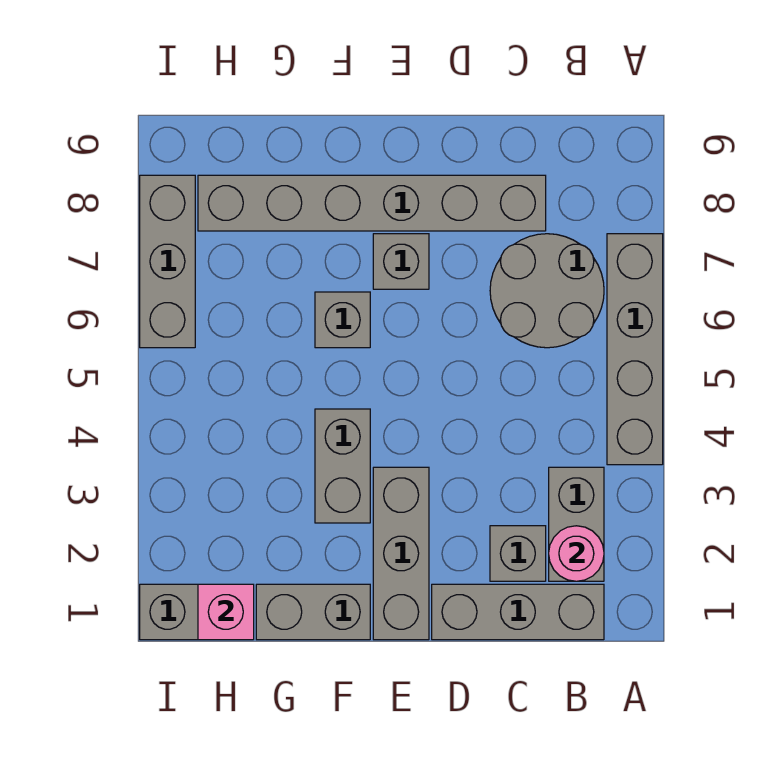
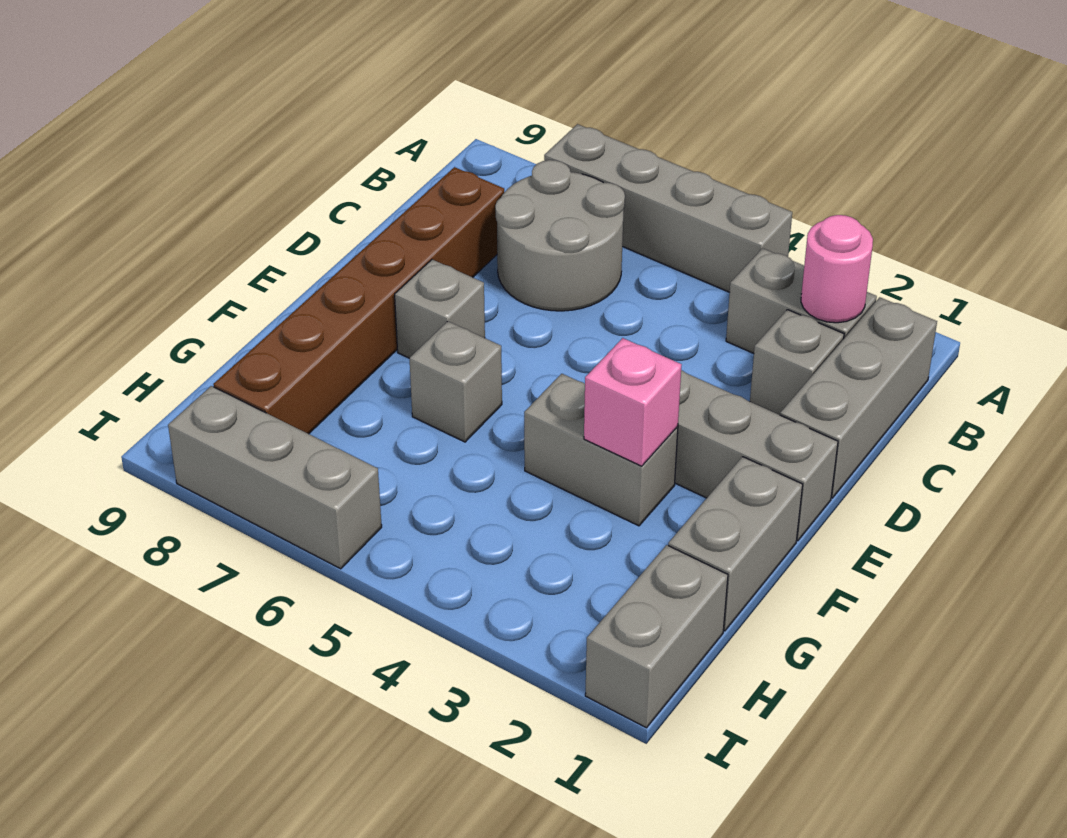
grey 1x6 brick [198,175,546,231] -> brown 1x6 brick [213,167,504,434]
pink 1x1 brick [198,584,254,640] -> pink 1x1 brick moved to [584,338,681,466]

